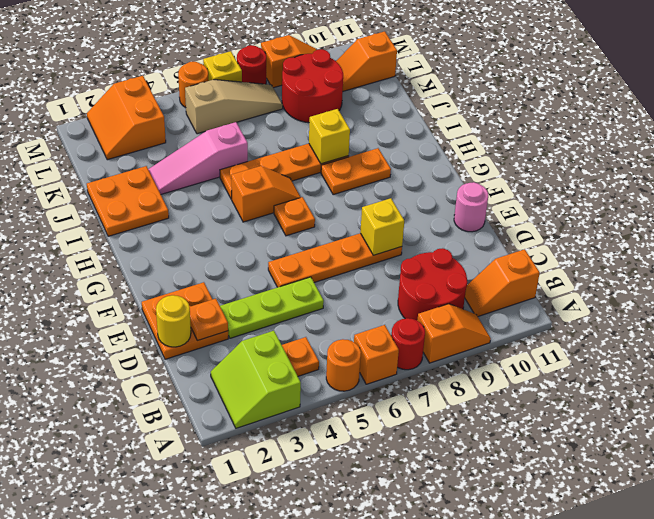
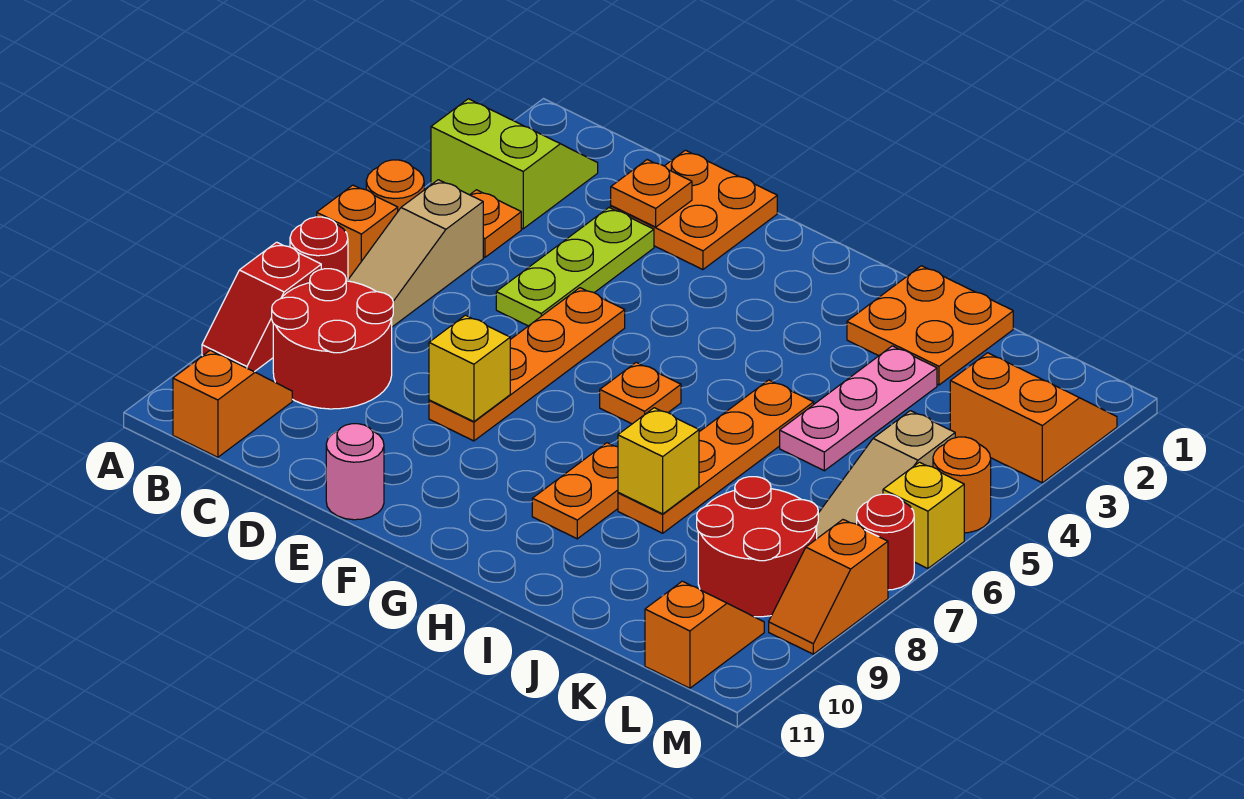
orange 1x2 slope [417,304,491,363] -> red 1x2 slope [202,242,321,372]
none -> tan 1x3 slope [348,180,483,327]
yellow 1x1 round brick [156,295,191,347] -> none
orange 1x2 slope [231,166,301,222] -> none
pink 1x3 slope [148,122,248,194] -> pink 1x3 plate [780,346,937,471]

